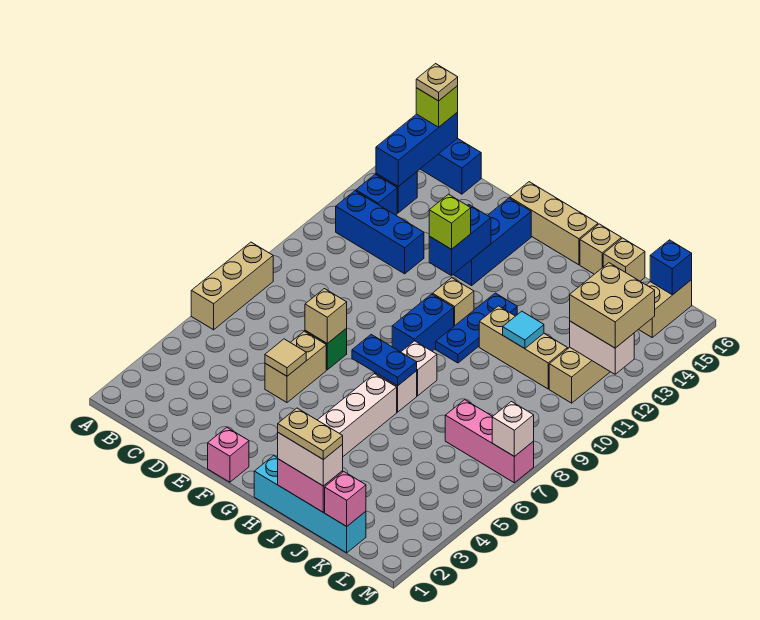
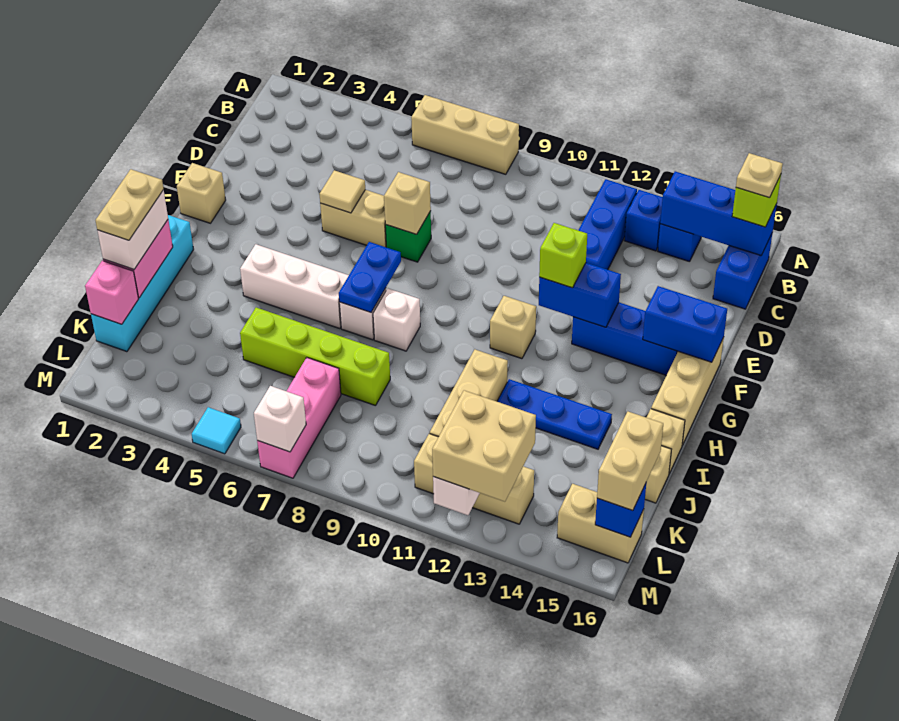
pink 1x1 brick [208,428,249,482] -> tan 1x1 brick [177,163,226,223]
blue 1x2 brick [392,294,454,352] -> blue 1x2 brick moved to [643,286,727,362]
blue 1x3 plate [436,293,517,363] -> blue 1x3 plate moved to [497,379,612,449]
none -> lime 1x4 brick [240,308,390,406]
cyan 1x1 tile [503,311,544,349] -> cyan 1x1 tile moved to [192,407,241,454]
none -> tan 1x2 brick [597,412,663,511]

